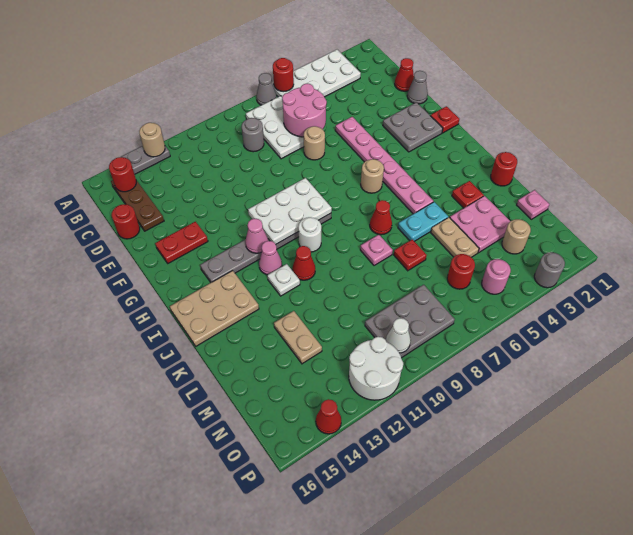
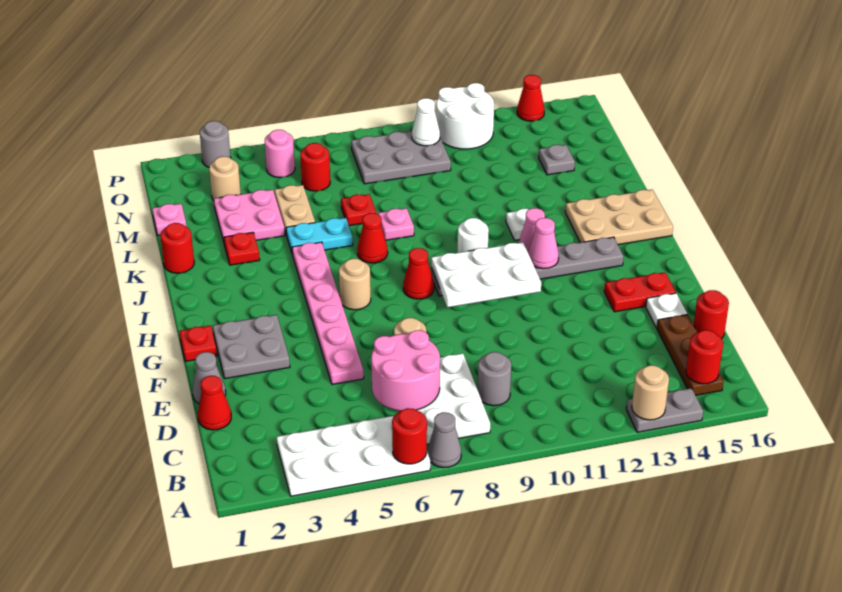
none -> white 1x1 plate [646,293,687,328]
red 1x1 cone [292,246,315,280] -> red 1x1 cone moved to [403,248,434,299]
tan 1x2 plate [274,311,322,364] -> none
none -> grey 1x1 plate [539,145,575,175]

